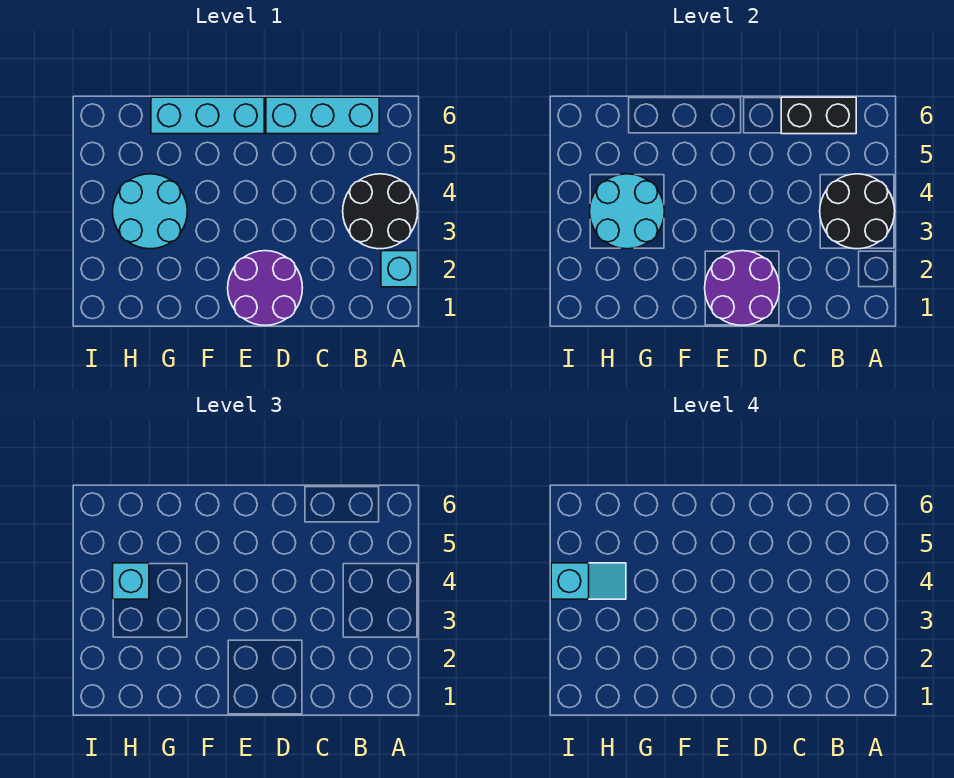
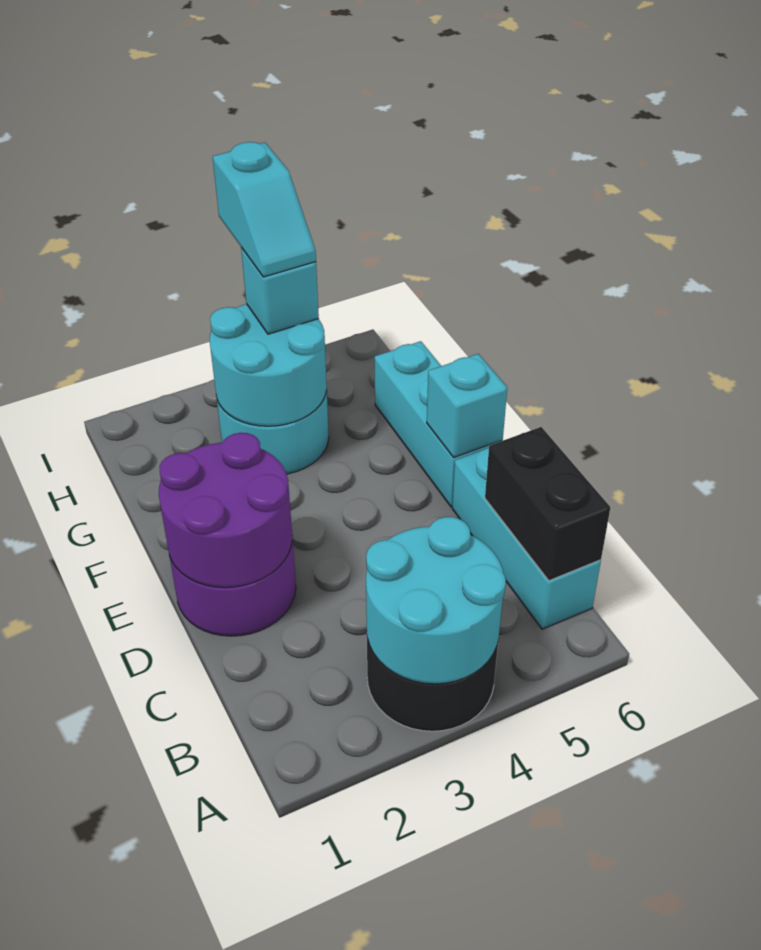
cyan 1x1 brick [381,251,418,287] -> cyan 1x1 brick moved to [427,354,507,457]
black 2x2 round brick [820,174,895,249] -> cyan 2x2 round brick [366,517,506,684]

